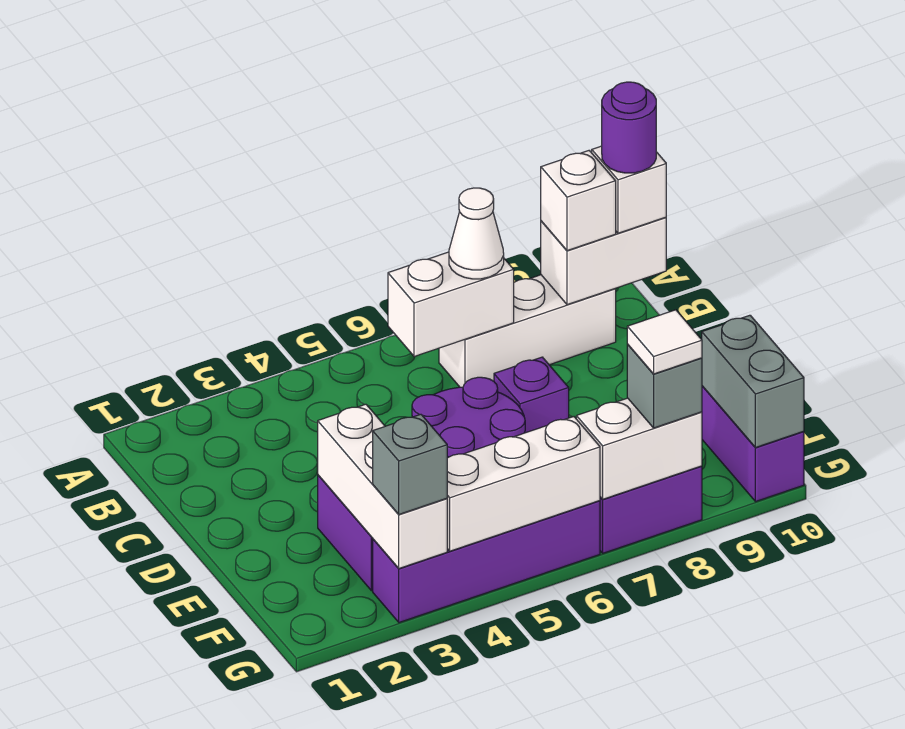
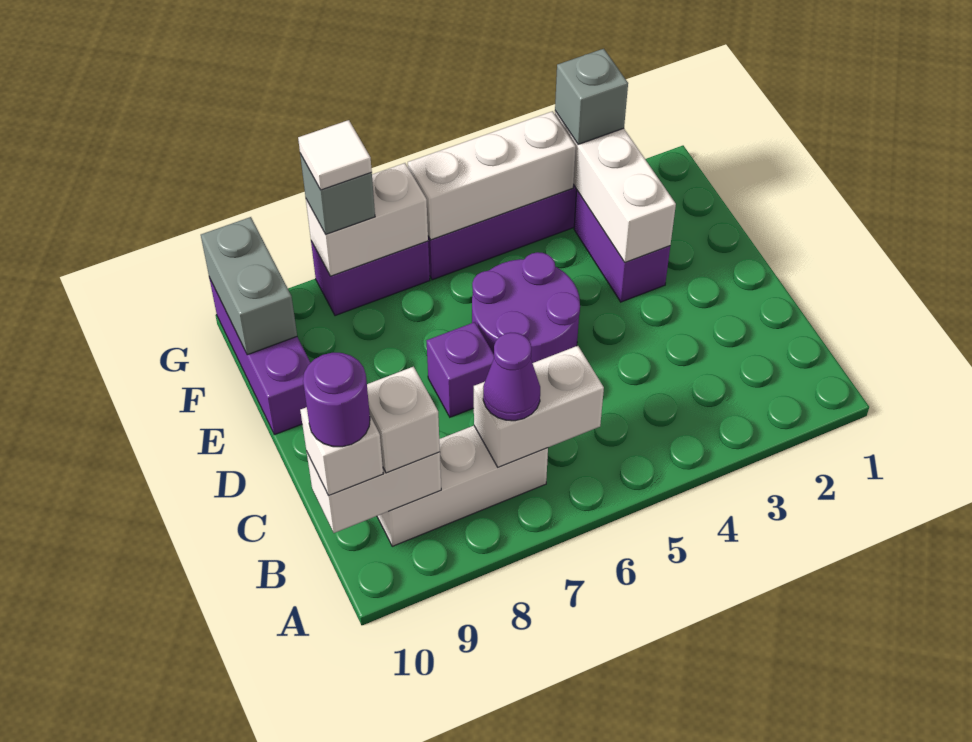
white 1x1 cone [449,188,504,279] -> purple 1x1 cone [483,333,540,421]

